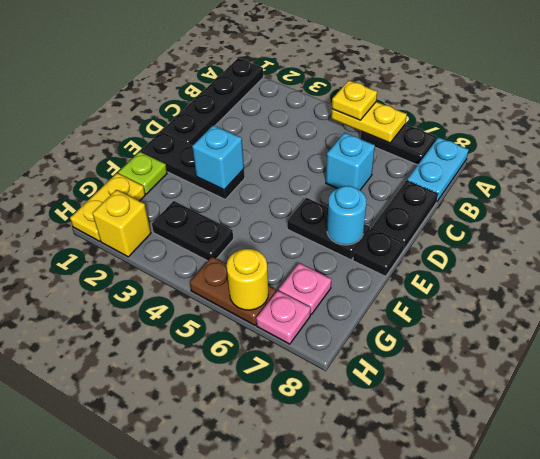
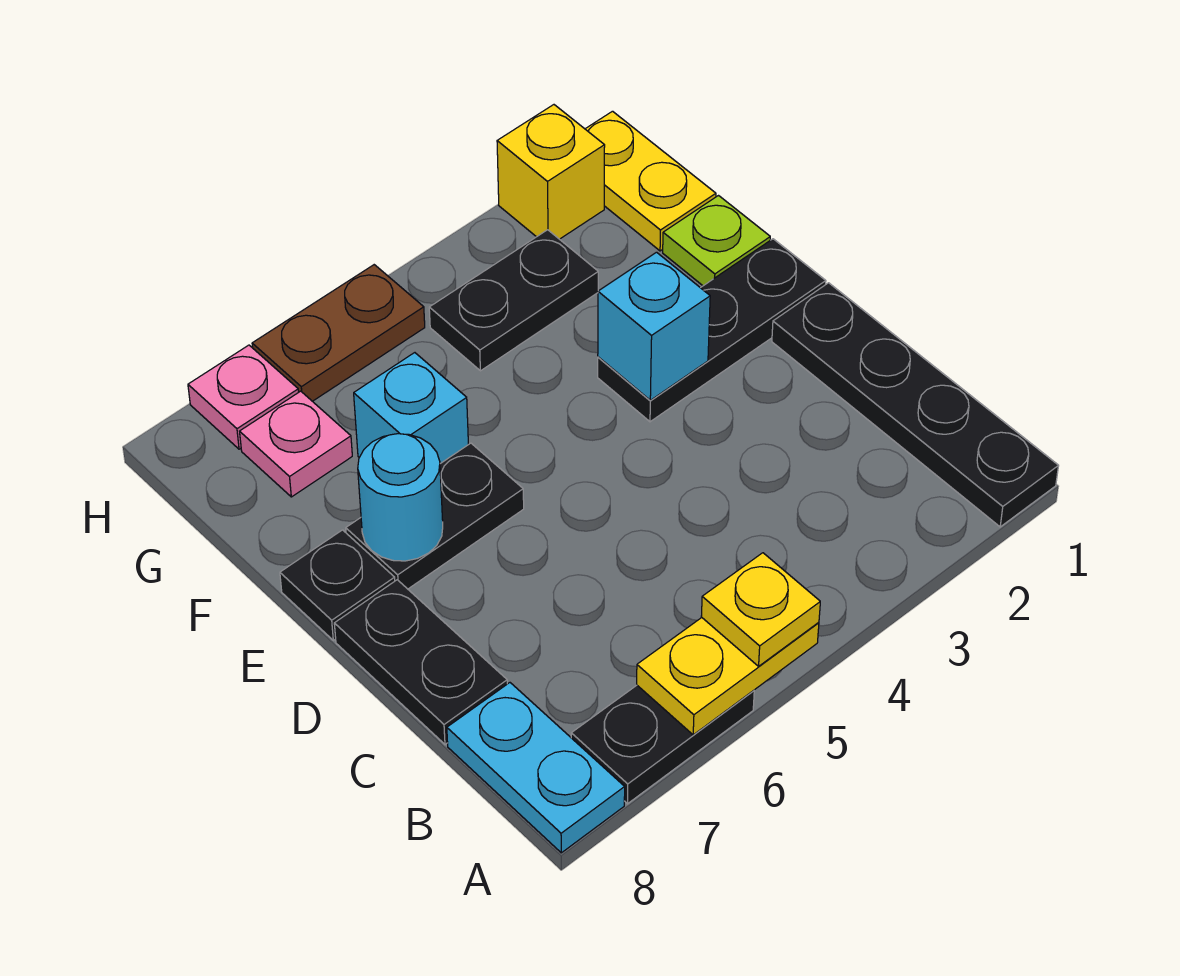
cyan 1x1 brick [326,133,375,190] -> cyan 1x1 brick moved to [354,353,468,464]
yellow 1x1 round brick [227,249,268,310] -> none

